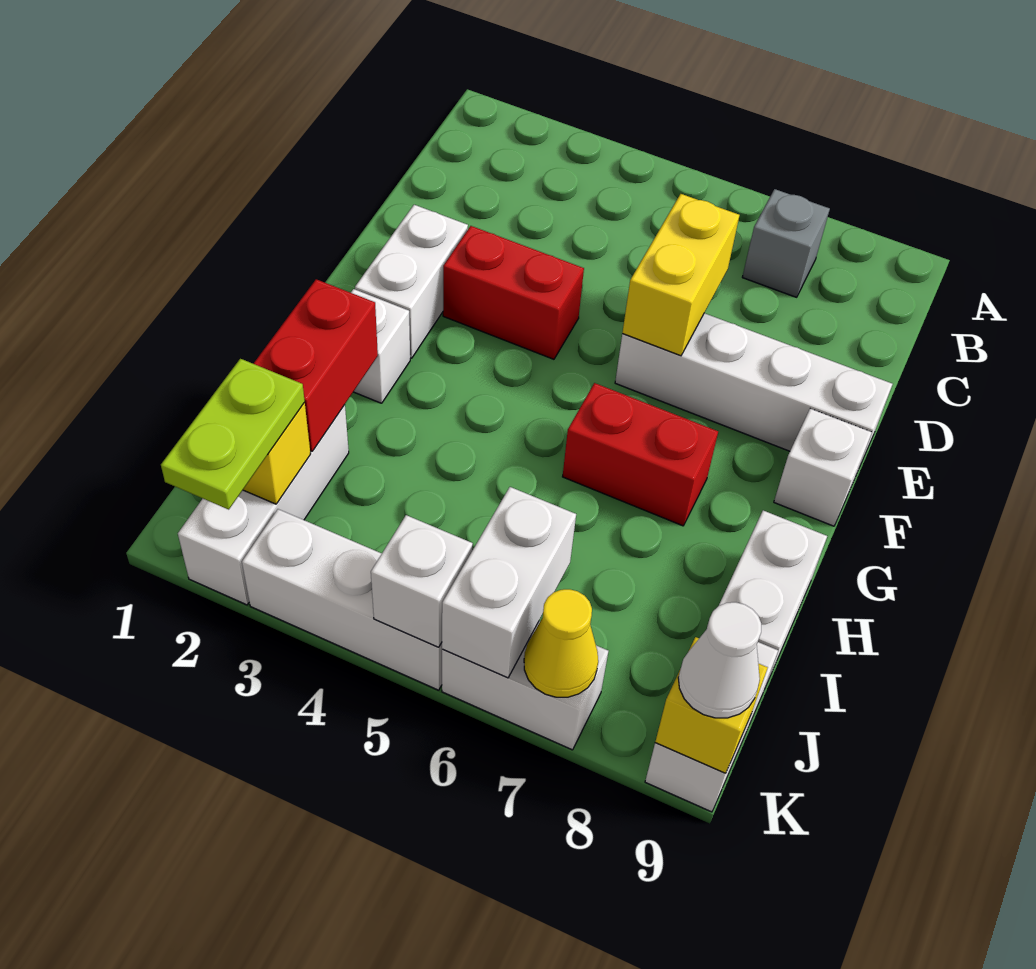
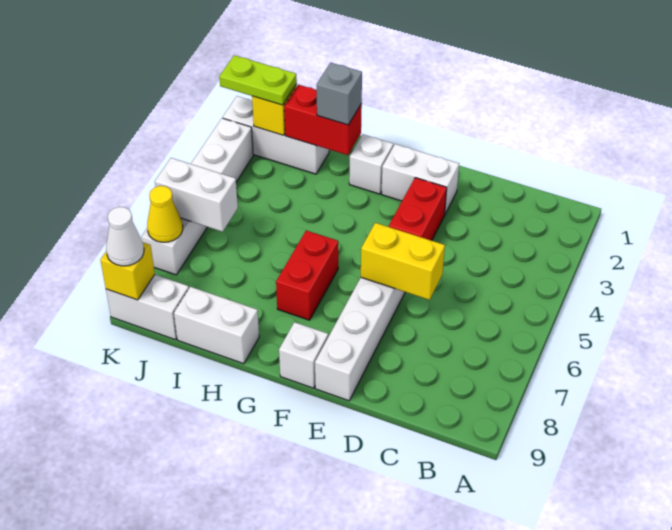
grey 1x1 brick [742,189,830,297] -> grey 1x1 brick moved to [317,63,362,125]
white 1x1 brick [371,515,473,647] -> none

